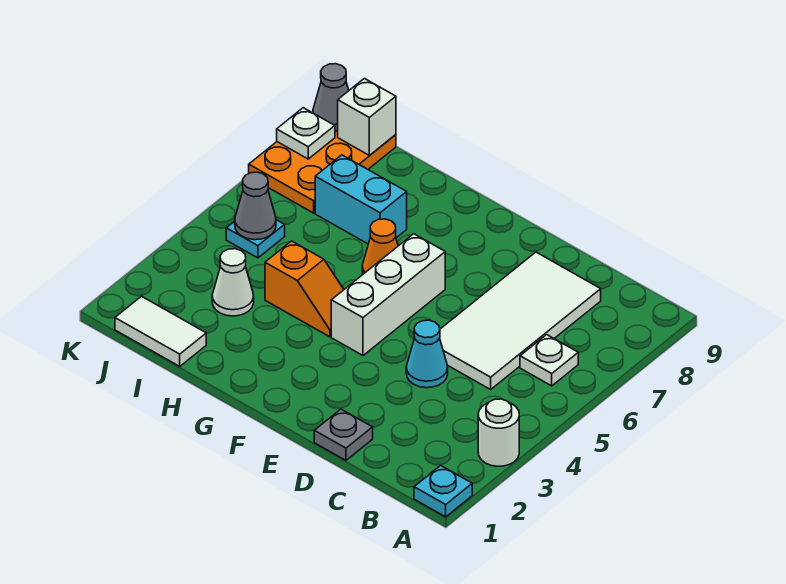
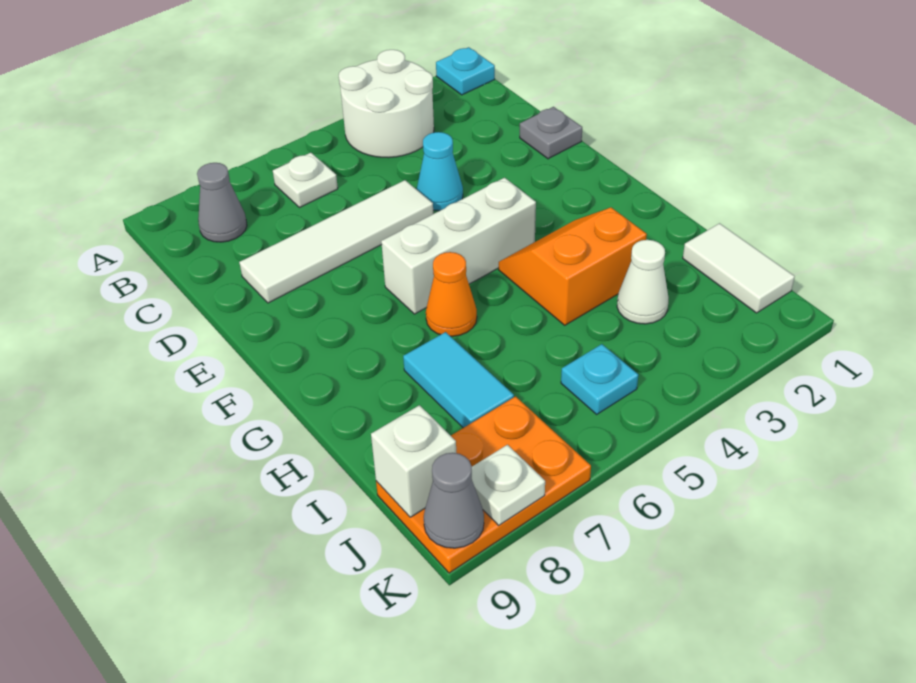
white 1x1 round brick [478,399,519,466] -> white 2x2 round brick [339,50,434,158]
white 2x4 tile [440,252,601,389] -> white 1x4 tile [239,180,433,303]
orange 1x2 slope [265,241,344,337] -> orange 2x2 slope [499,208,647,325]
cyan 1x2 brick [315,155,407,244] -> cyan 1x2 tile [403,332,514,428]
grey 1x1 cone [235,172,276,240] -> grey 1x1 cone moved to [197,163,247,242]

